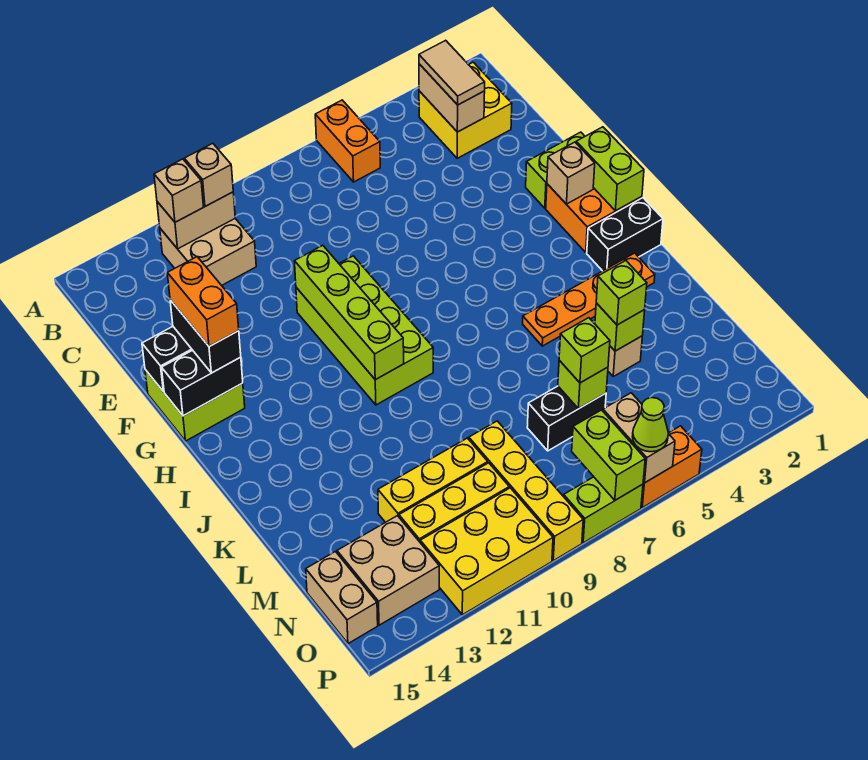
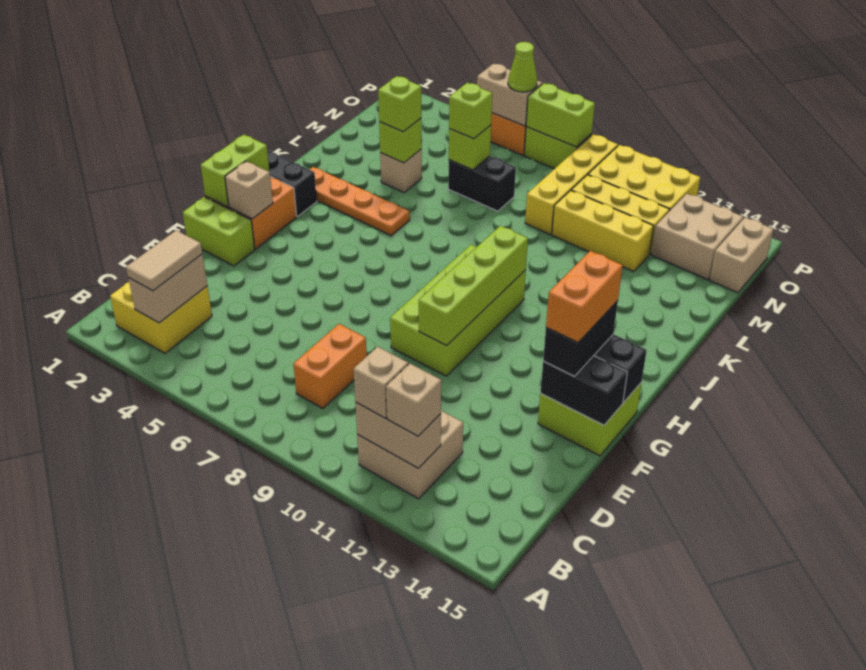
orange 1x2 brick [315,100,380,182] -> orange 1x2 brick moved to [293,324,367,408]
tan 1x2 brick [603,393,675,483] -> tan 1x2 brick turned to [477,64,542,126]
lime 1x2 brick [572,410,645,500] -> lime 1x2 brick turned to [526,83,595,147]

